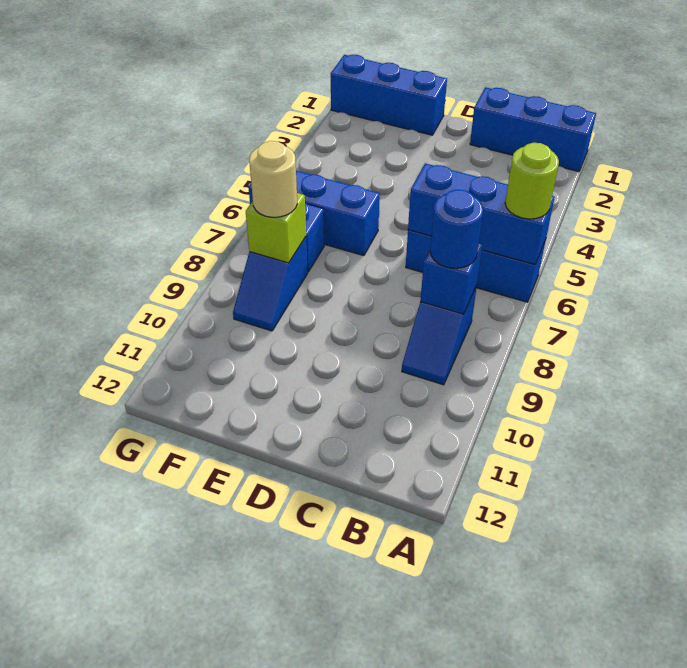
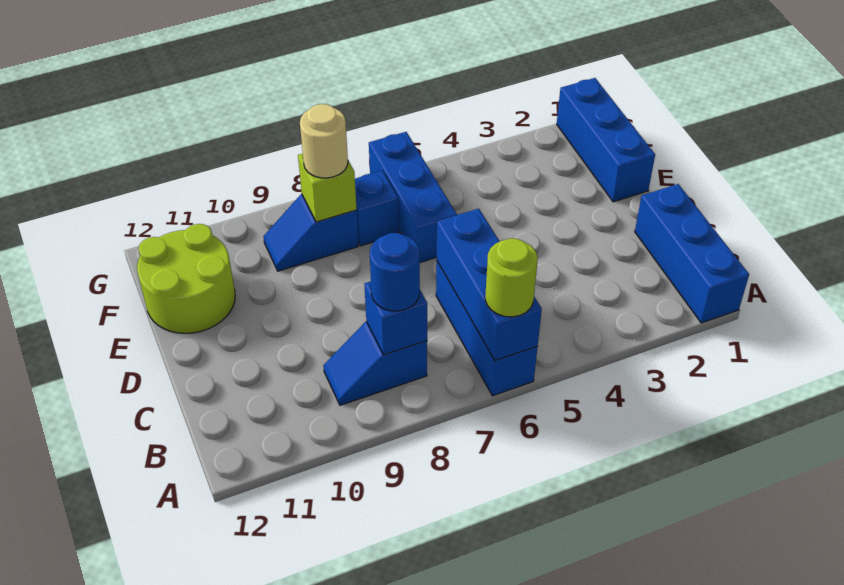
none -> lime 2x2 round brick [137,224,235,333]

